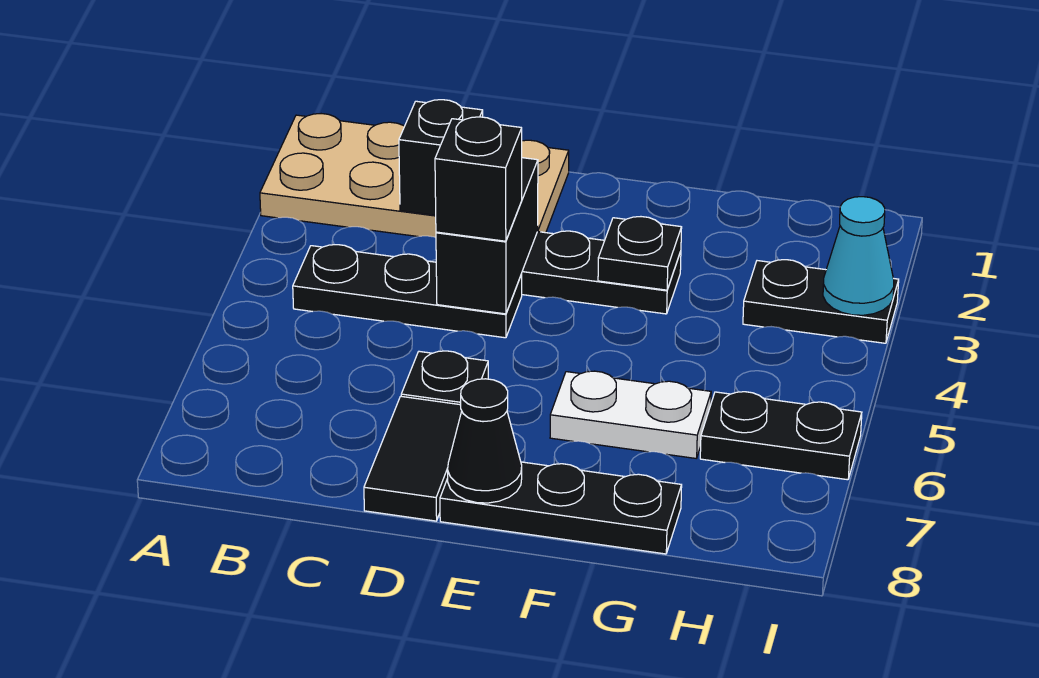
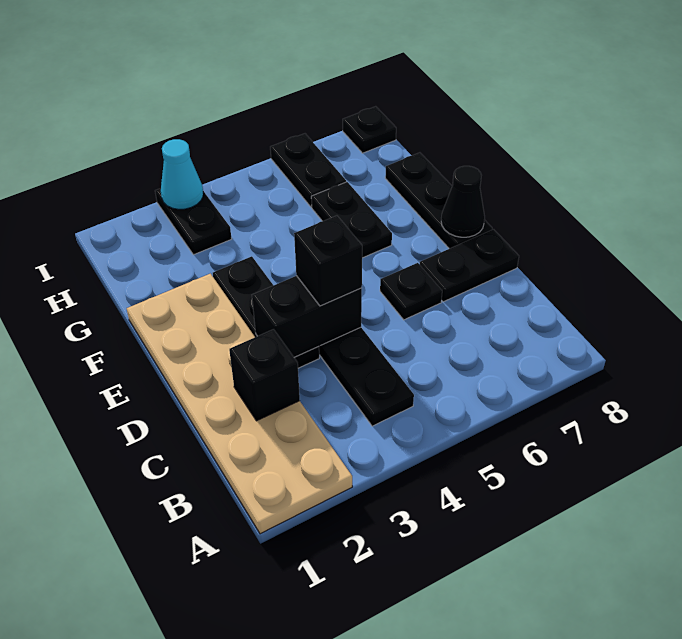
tan 2x4 plate [260,114,569,238] -> tan 2x6 plate [127,274,352,534]
black 1x2 tile [364,396,462,521] -> black 1x2 plate [420,229,519,302]
black 1x1 plate [598,217,682,290] -> black 1x1 plate moved to [343,106,396,153]
white 1x2 plate [550,371,711,458] -> black 1x2 plate [311,182,392,258]

